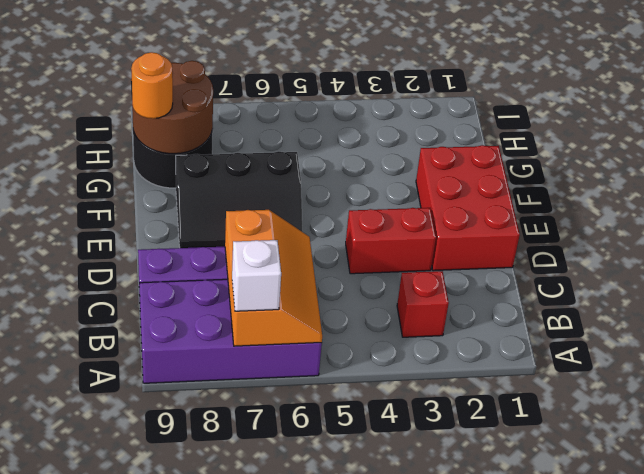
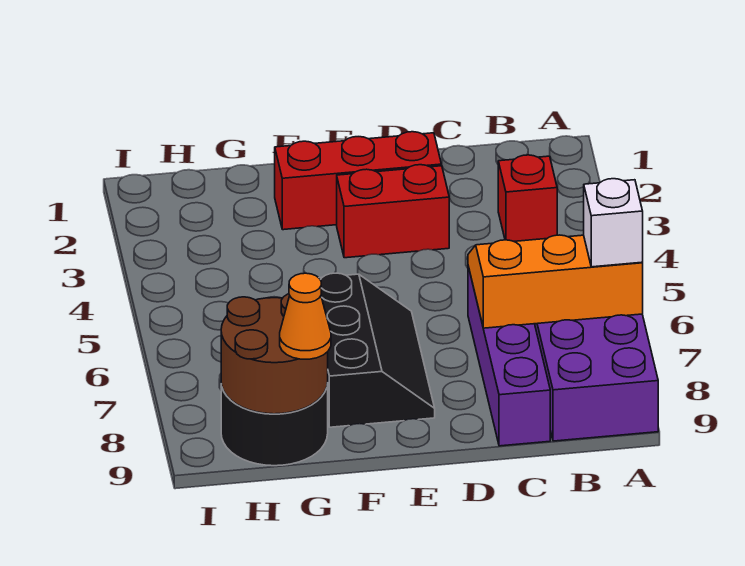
red 2x3 brick [416,145,520,271] -> red 1x3 brick [275,132,441,230]
red 1x2 brick [346,208,436,274] -> red 1x2 brick turned to [337,165,449,258]
orange 1x1 round brick [131,52,173,119] -> orange 1x1 cone [280,273,331,359]

